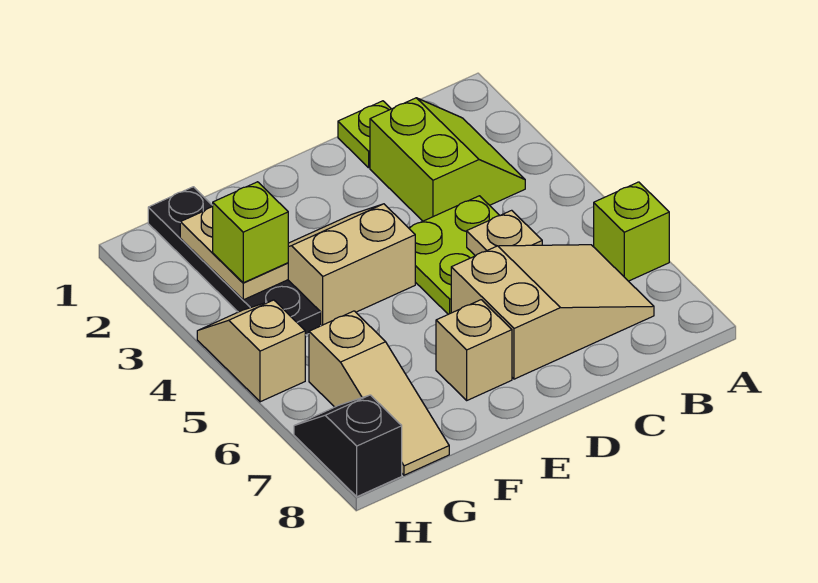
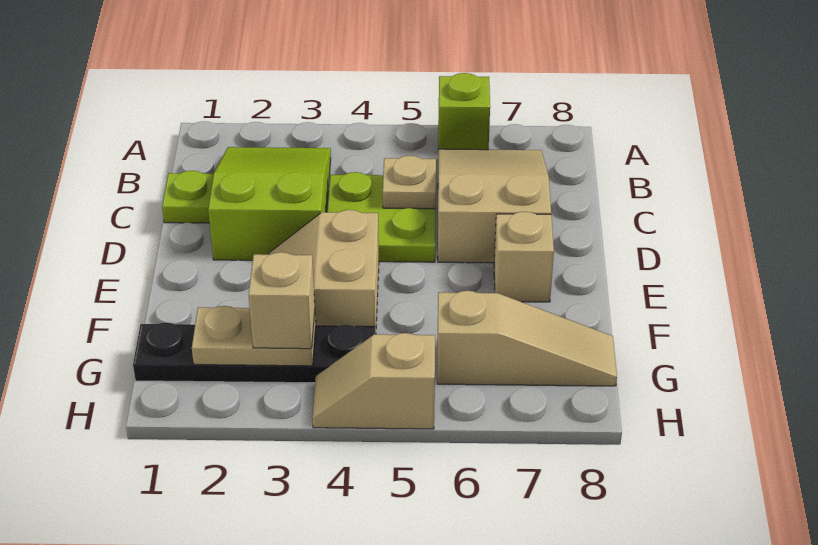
lime 2x2 slope [370,98,525,221] -> lime 2x3 slope [208,147,331,260]
lime 1x1 brick [213,182,288,283] -> tan 1x1 brick [249,252,315,349]
black 1x2 slope [294,395,402,497] -> none

